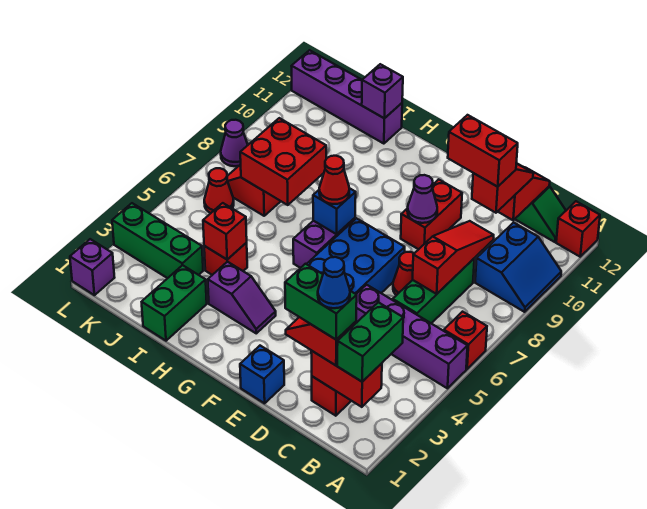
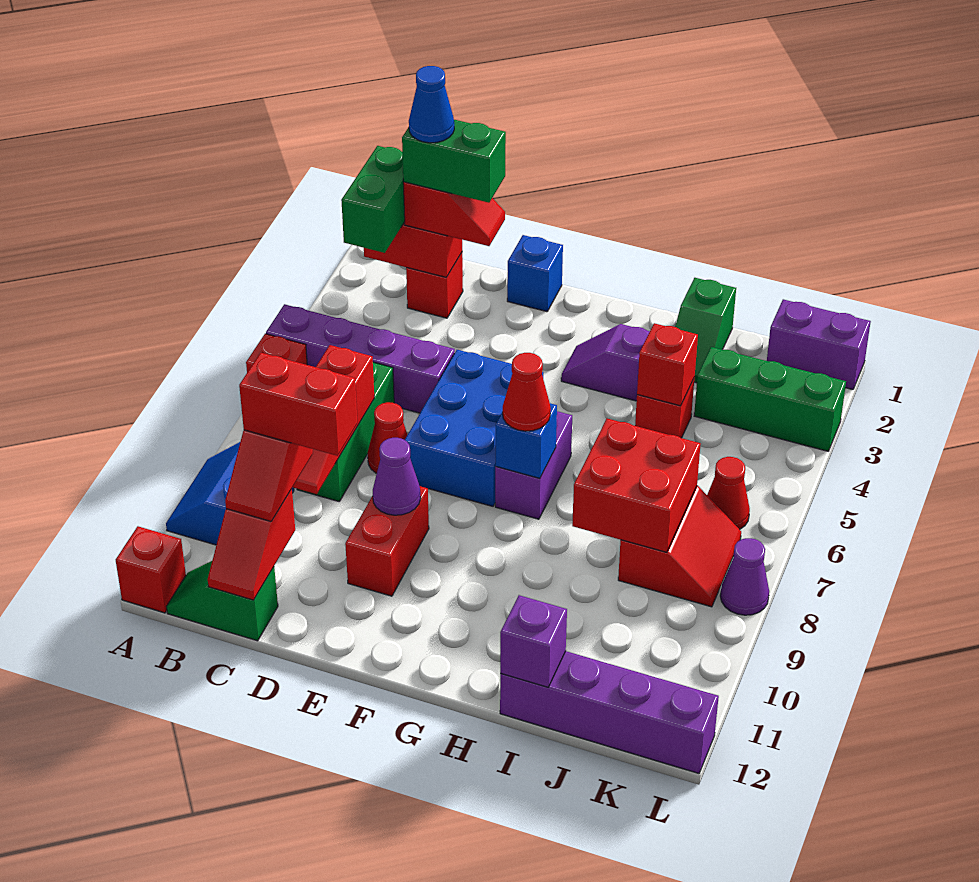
green 1x2 brick [142,265,207,341] -> green 1x2 slope [675,278,736,383]
purple 1x1 brick [70,239,115,295] -> purple 1x2 brick [767,299,871,390]

